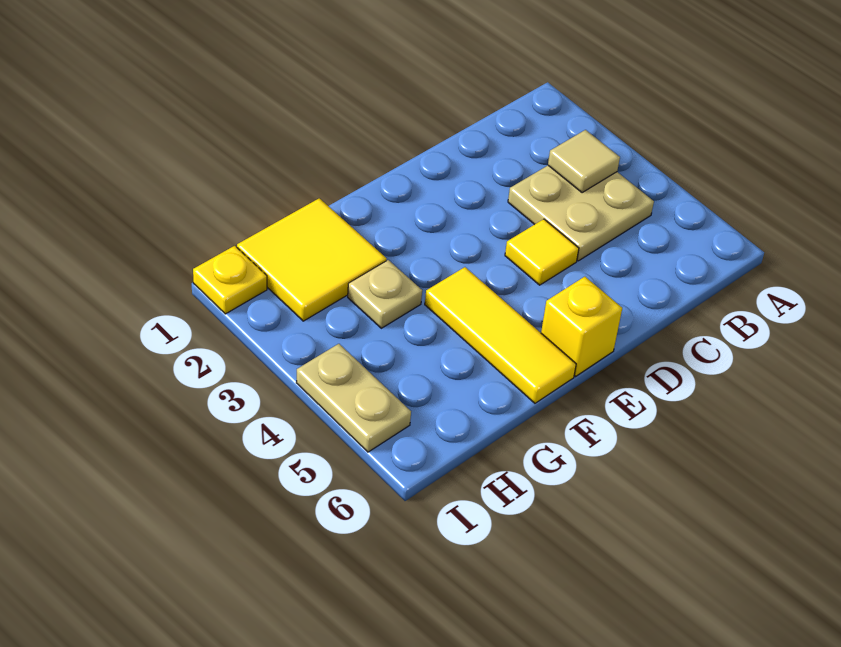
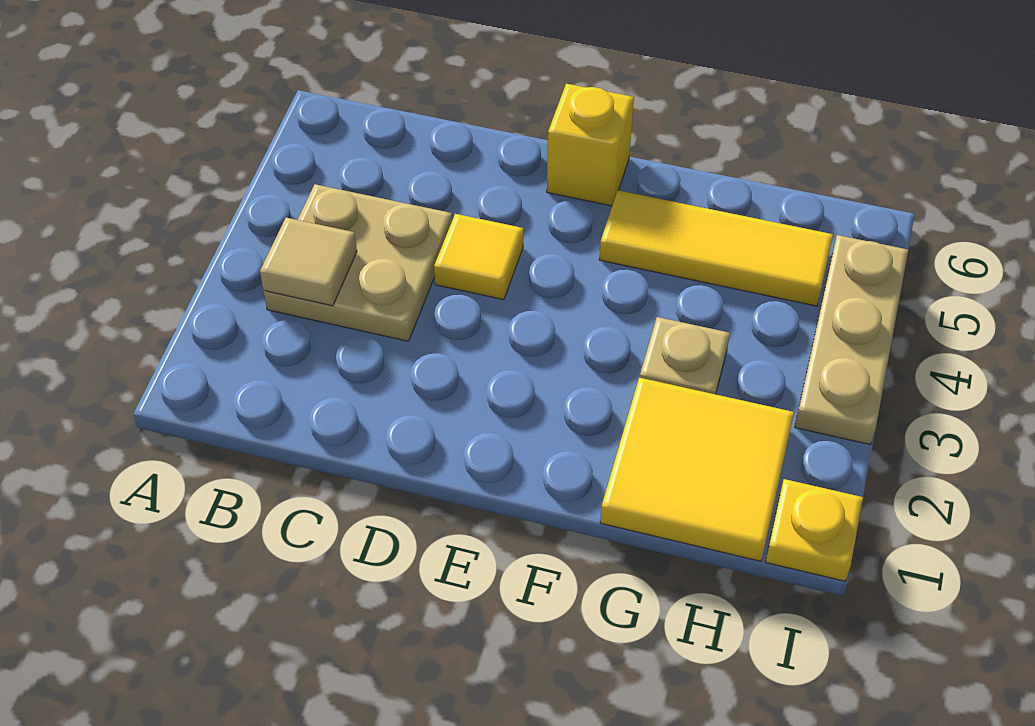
yellow 1x3 tile [425,267,576,403] -> yellow 1x3 tile turned to [599,190,833,306]
tan 1x2 plate [296,344,411,452] -> tan 1x3 plate [795,235,908,445]

